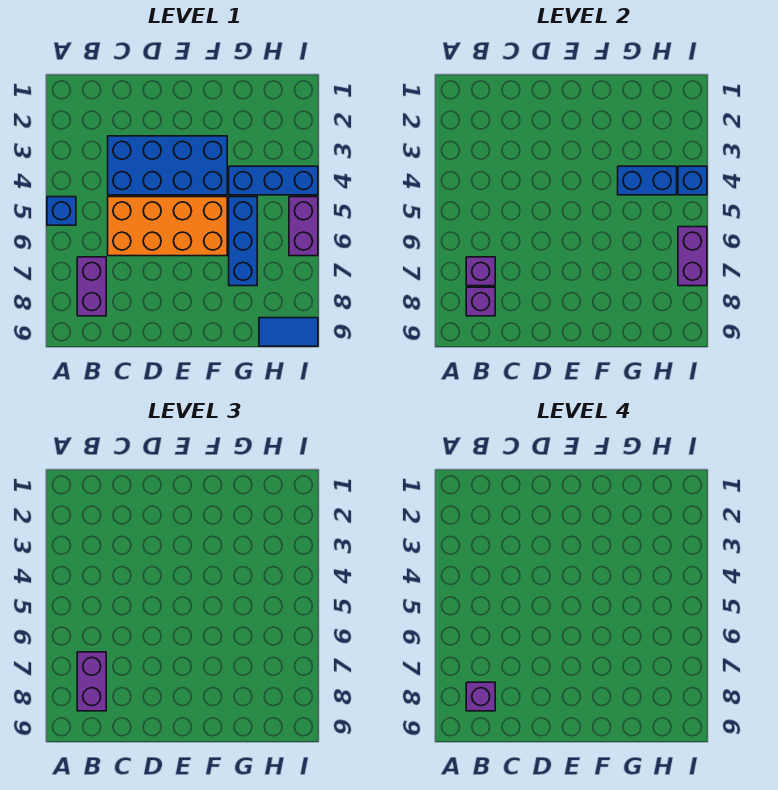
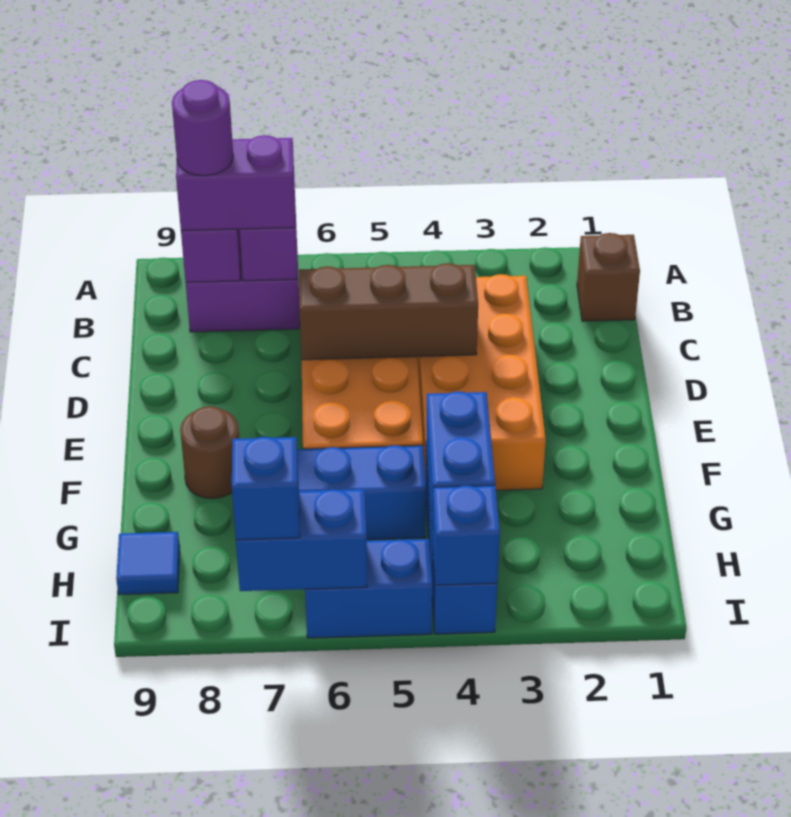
blue 1x1 brick [47,197,76,225] -> blue 1x1 brick moved to [232,437,300,540]
none -> brown 1x1 brick [577,233,640,321]
purple 1x1 brick [466,682,495,711] -> purple 1x1 round brick [172,80,233,176]
blue 2x4 brick [108,136,227,195] -> orange 2x4 brick [417,274,546,490]
none -> brown 1x3 brick [299,263,478,360]
none -> brown 1x1 round brick [180,406,239,499]
blue 1x2 tile [259,318,318,346] -> blue 1x1 tile [116,532,180,595]
purple 1x2 brick [289,197,318,256] -> blue 1x2 brick [305,539,432,638]
purple 1x2 brick [678,227,707,286] -> blue 1x2 brick [236,489,367,591]

